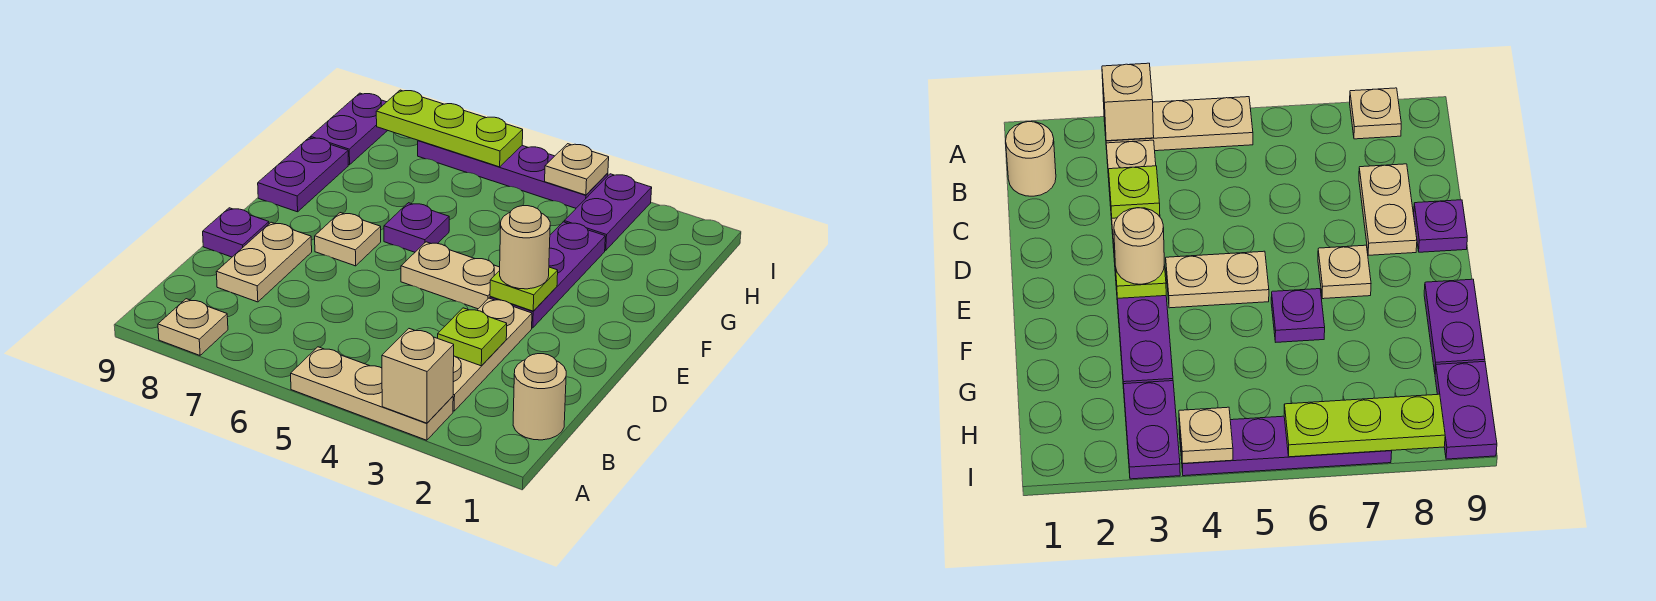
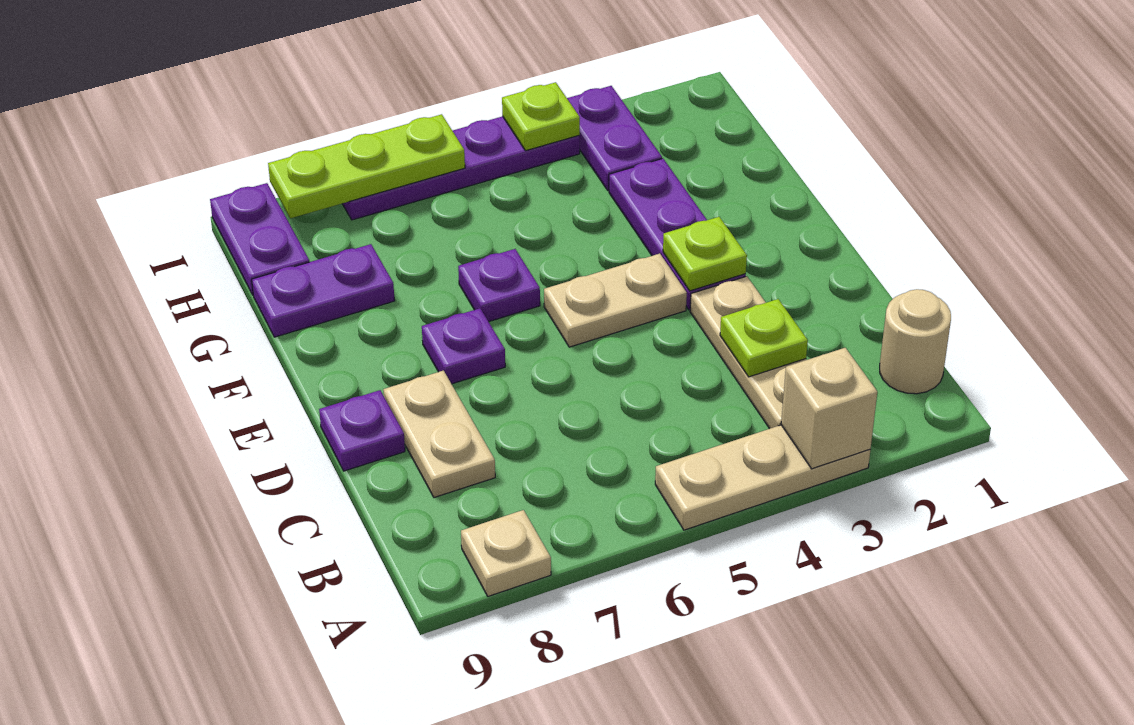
tan 1x1 round brick [500,206,550,289] -> none
tan 1x1 plate [315,213,381,266] -> purple 1x1 plate [422,308,505,384]
purple 1x2 plate [258,138,348,212] -> purple 1x2 plate turned to [252,244,395,337]
tan 1x1 plate [545,144,609,195] -> lime 1x1 plate [502,82,580,151]

